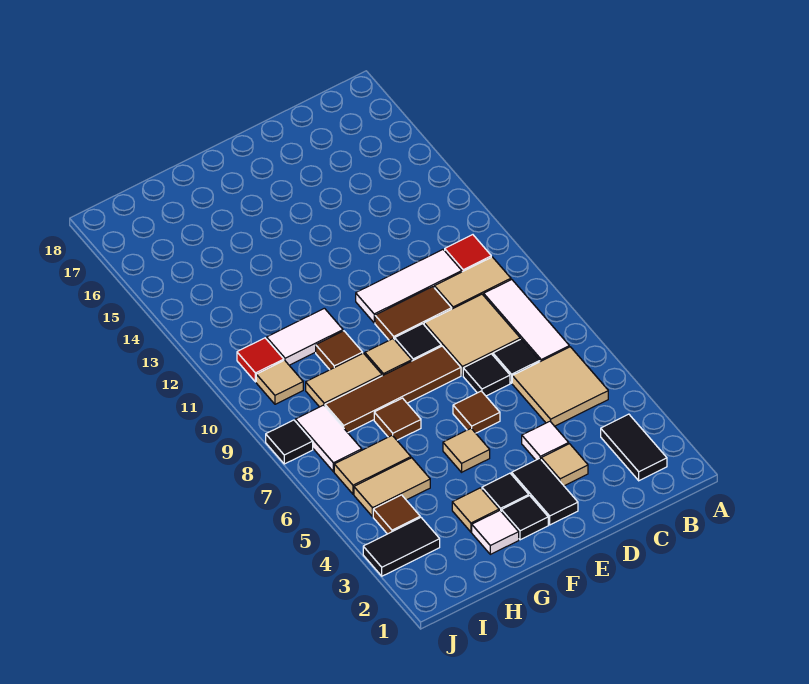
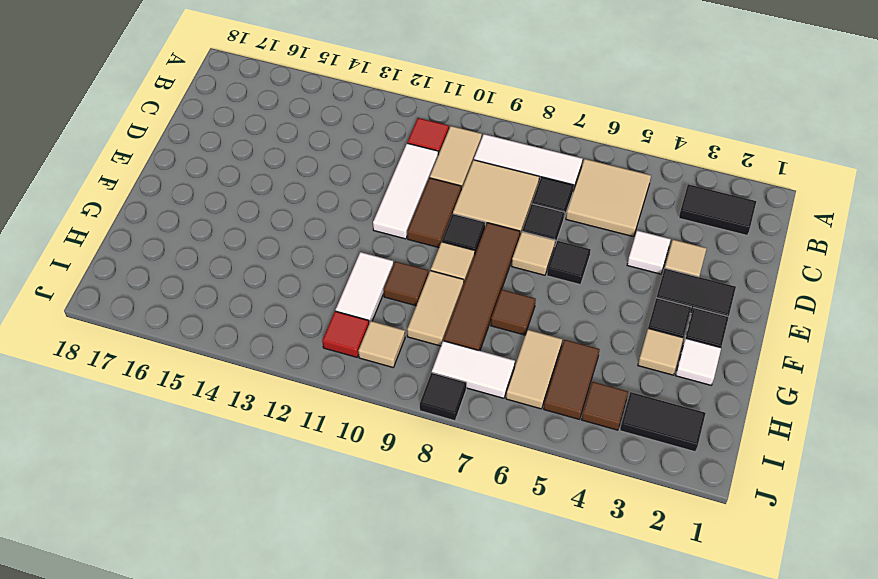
brown 1x1 tile [453,391,500,433] -> black 1x1 tile [547,241,591,285]
tan 1x1 tile [443,429,490,472] -> tan 1x1 tile moved to [512,232,555,275]
tan 1x2 tile [354,458,430,517] -> brown 1x2 tile [544,340,600,419]
black 1x2 tile [363,517,440,576] -> black 1x2 tile turned to [620,392,706,452]

